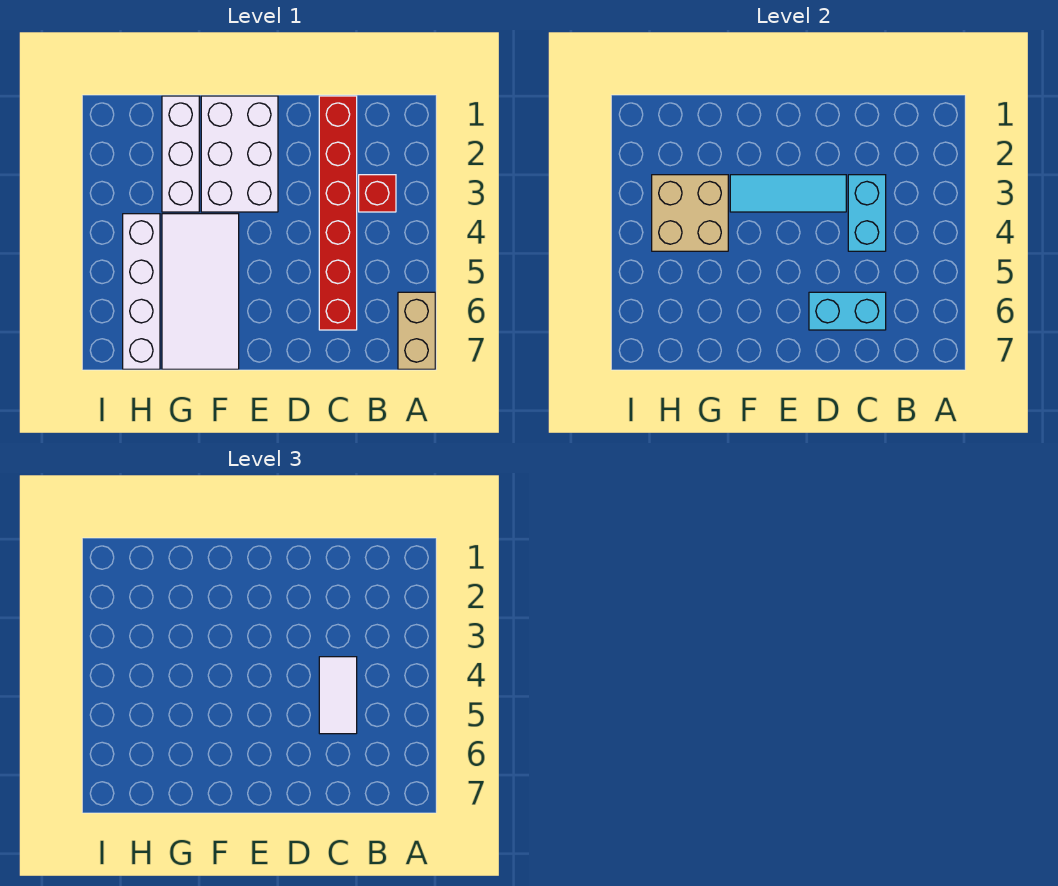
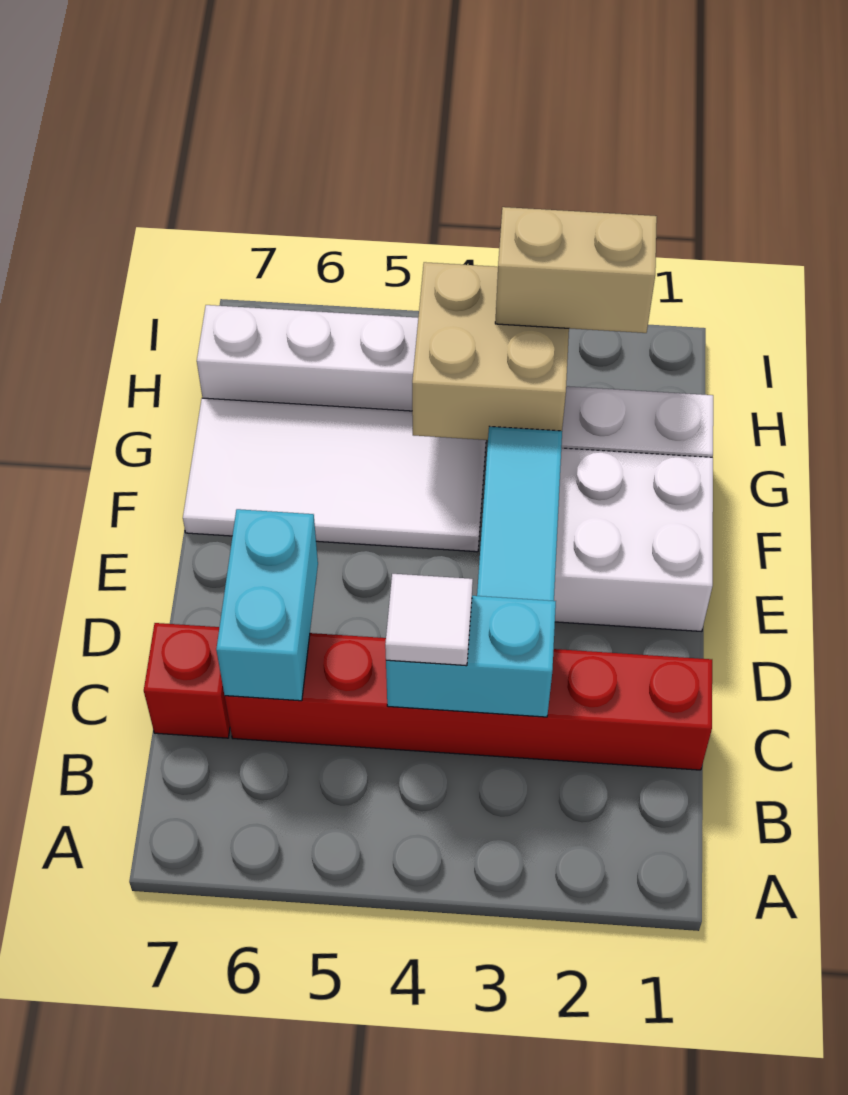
tan 1x2 brick [398,292,435,369] -> tan 1x2 brick moved to [495,207,657,333]
red 1x1 brick [359,175,396,212] -> red 1x1 brick moved to [144,623,230,738]
white 1x2 tile [319,657,357,734] -> white 1x1 tile [385,574,473,666]

